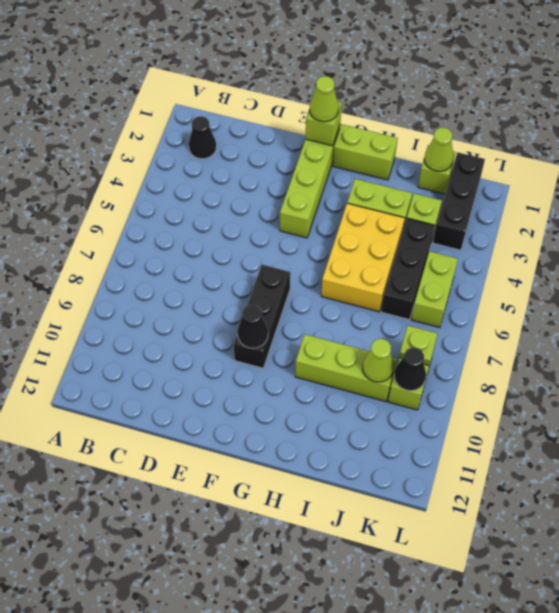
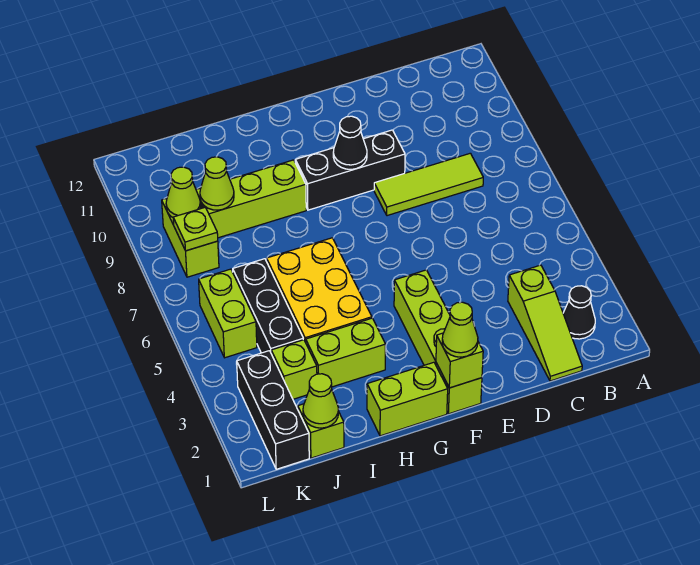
none -> lime 1x3 slope [508,265,582,381]
none -> lime 1x3 tile [374,153,483,216]
black 1x3 brick [234,265,290,368] -> black 1x3 brick turned to [295,130,405,210]
black 1x1 cone [394,348,426,391] -> lime 1x1 cone [166,167,200,217]

